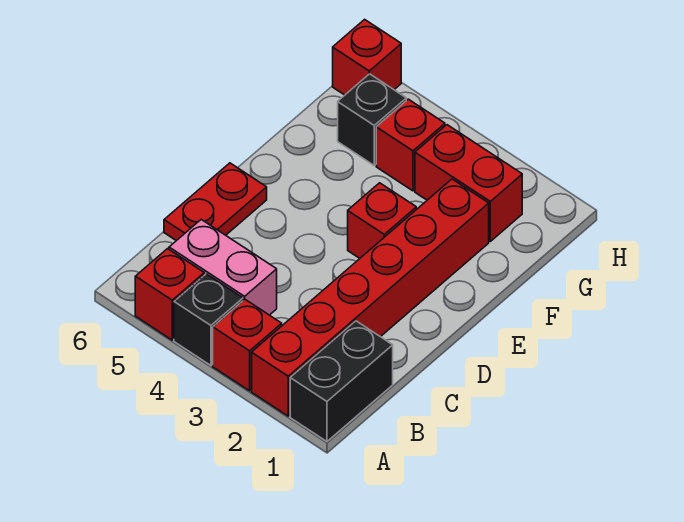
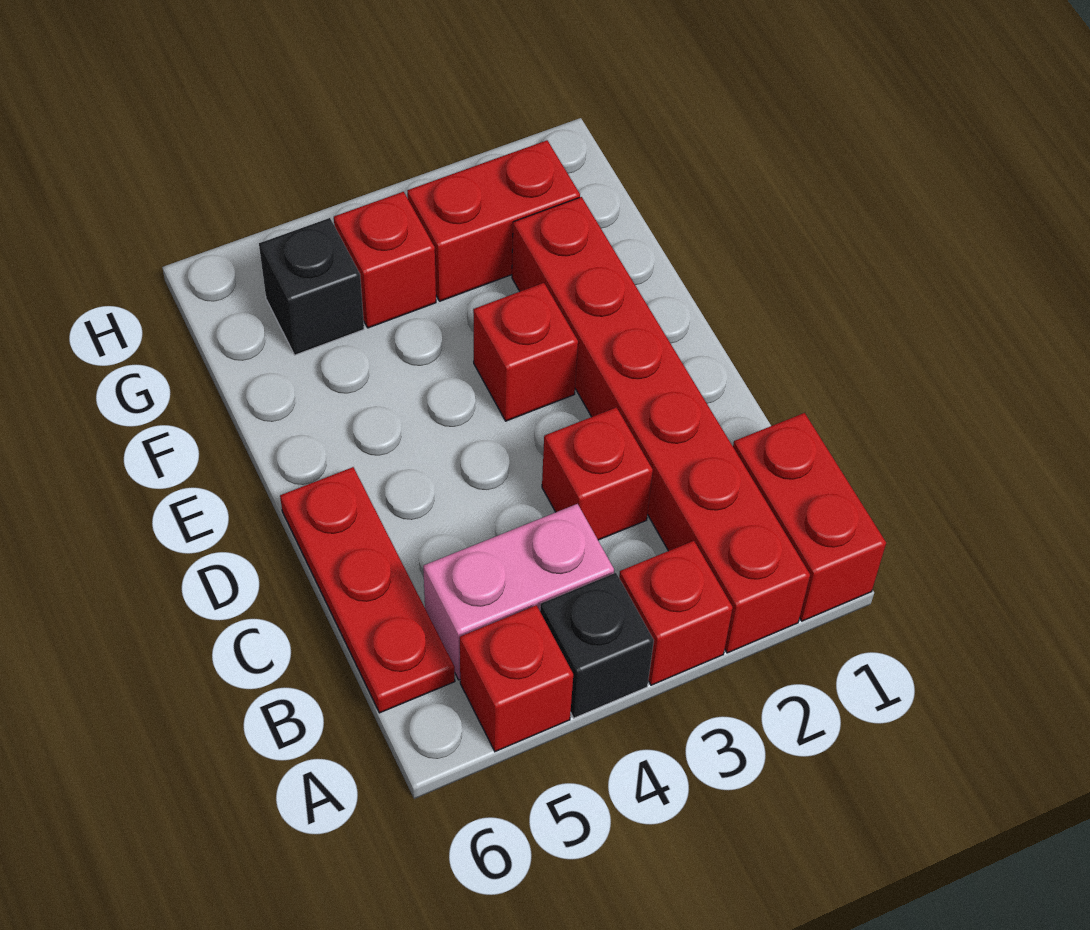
black 1x2 brick [290,321,393,441] -> red 1x2 brick [733,413,886,621]
red 1x2 plate [164,163,267,241] -> red 1x3 plate [280,467,455,713]
red 1x1 brick [333,19,401,95] -> red 1x1 brick moved to [542,407,653,540]

